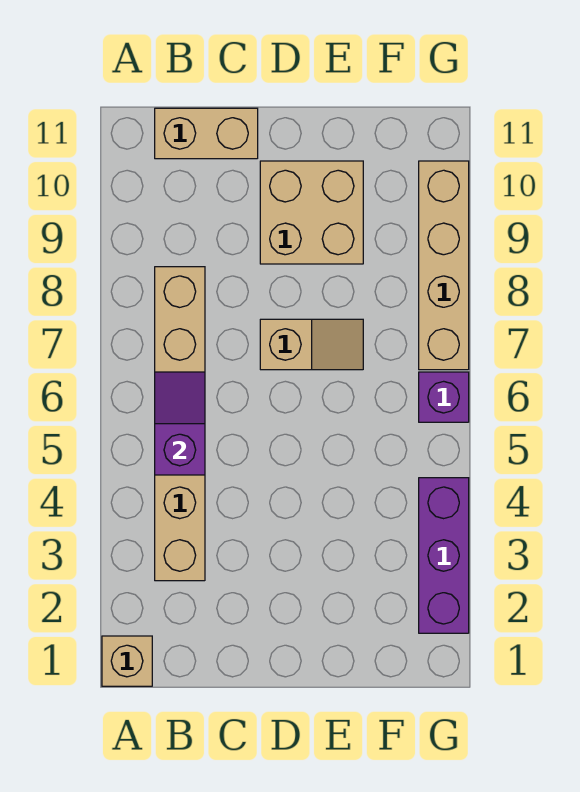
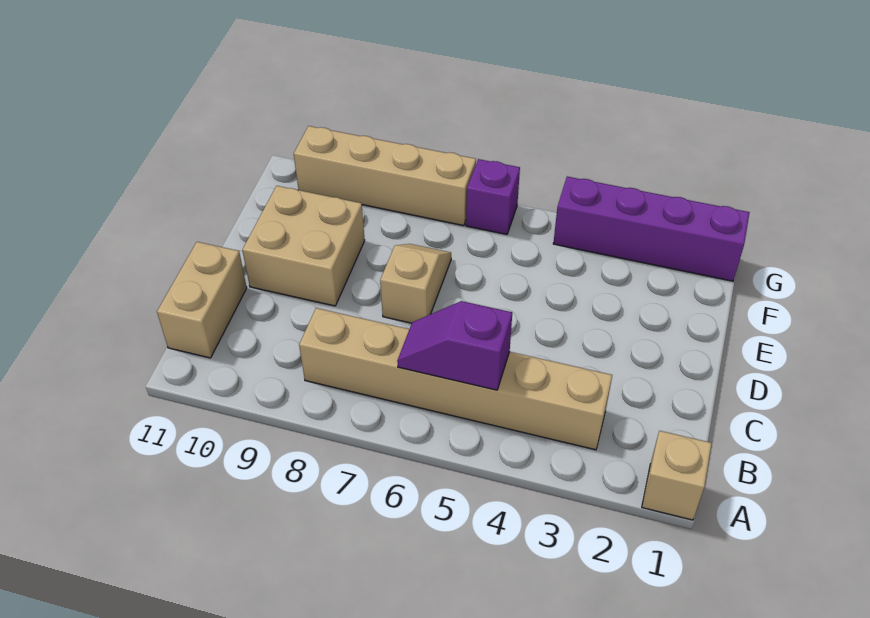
purple 1x3 brick [419,478,469,633] -> purple 1x4 brick [553,177,750,281]

